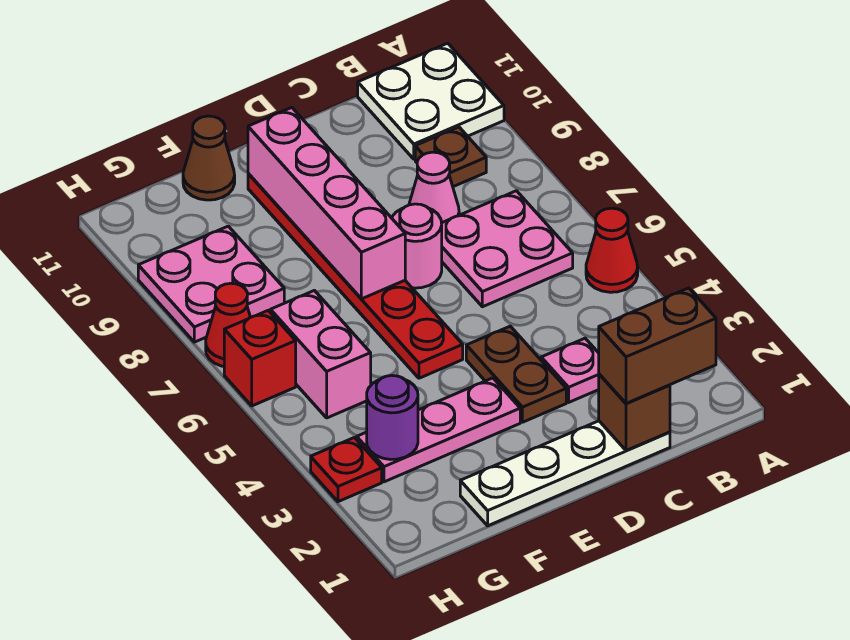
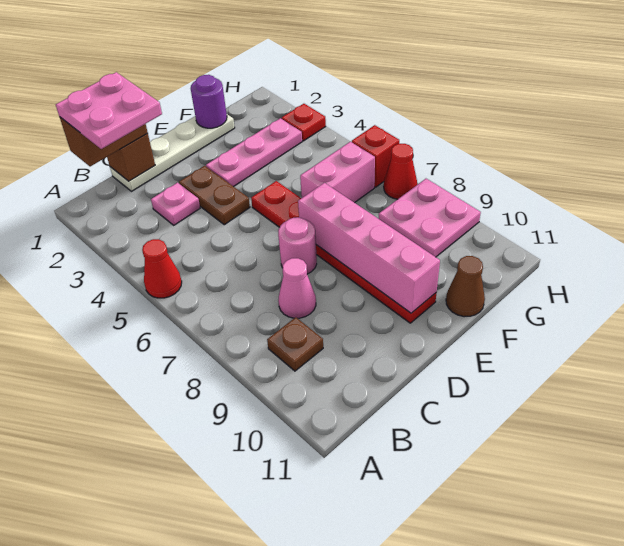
white 2x2 plate [358,43,504,159] -> none
pink 2x2 plate [442,191,573,307] -> pink 2x2 plate moved to [56,72,162,149]
purple 1x1 round brick [367,375,418,460] -> purple 1x1 round brick moved to [191,75,227,128]
pink 1x2 brick [271,291,371,418] -> pink 1x2 brick turned to [300,142,375,203]

